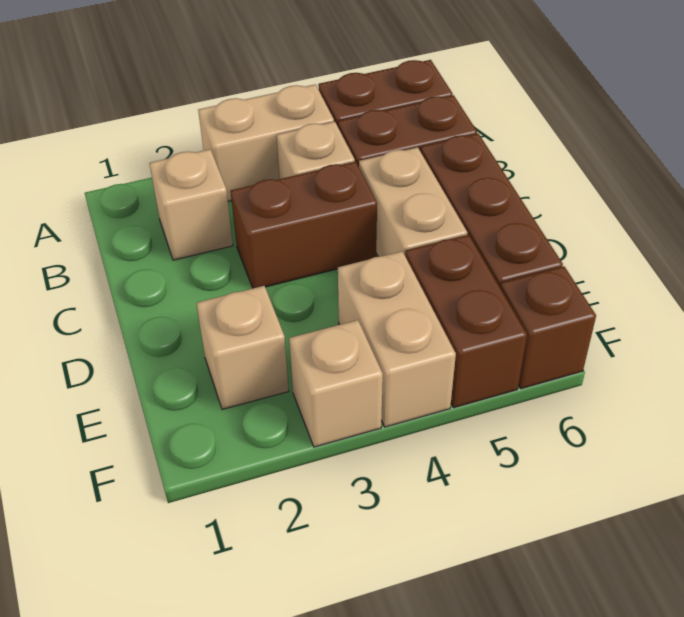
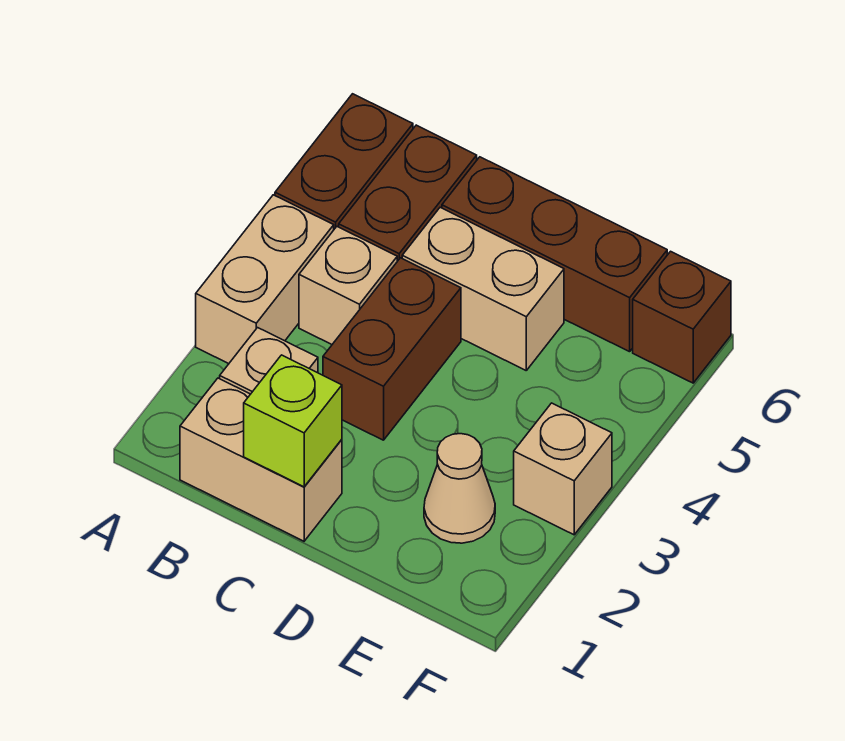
none -> lime 1x1 brick [244,355,342,487]
tan 1x1 brick [196,286,289,409] -> tan 1x1 cone [424,434,495,543]
tan 1x2 brick [338,251,456,427] -> tan 1x2 brick moved to [180,378,342,541]
brown 1x2 brick [405,235,527,408] -> none

